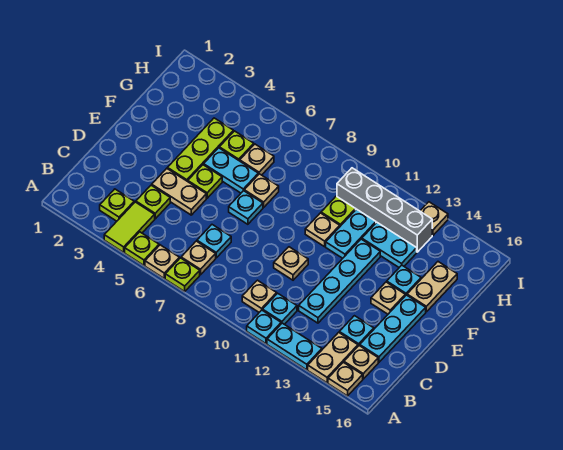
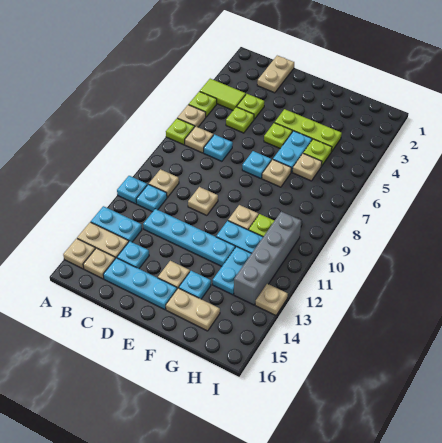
cyan 1x2 plate [267,323,322,370] -> cyan 1x2 plate turned to [91,206,142,242]
lime 1x1 plate [100,189,134,221] -> lime 1x1 plate moved to [226,107,254,133]
tan 1x2 plate [152,169,206,215] -> tan 1x2 plate moved to [257,56,294,93]

